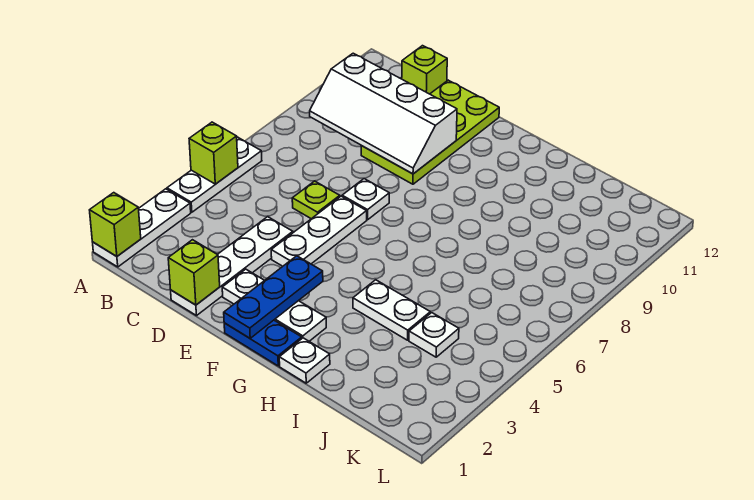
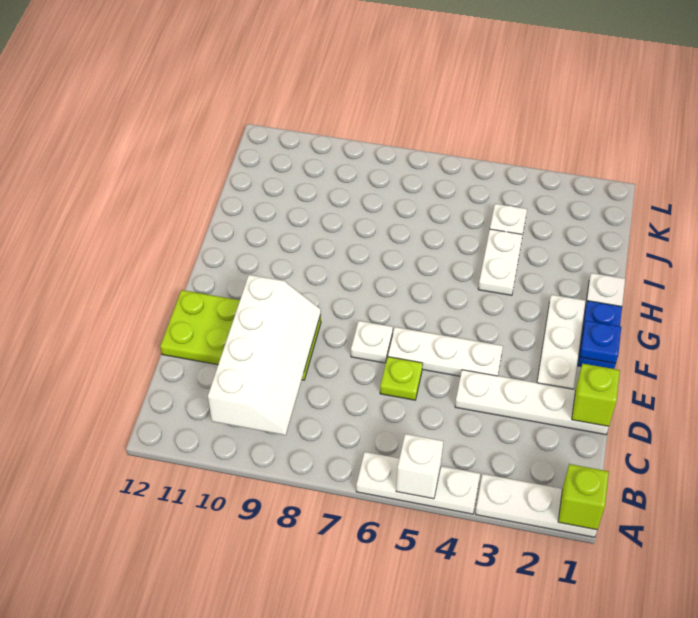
lime 1x1 brick [189,122,238,184] -> white 1x1 brick [396,434,443,499]
lime 1x1 brick [402,46,447,94] -> none
blue 1x3 plate [224,256,323,338] -> blue 1x1 plate [580,321,621,364]

